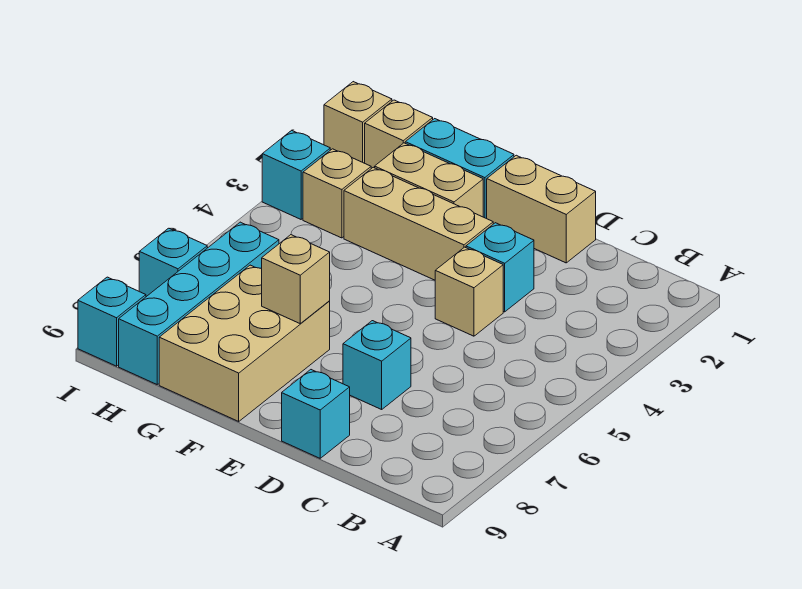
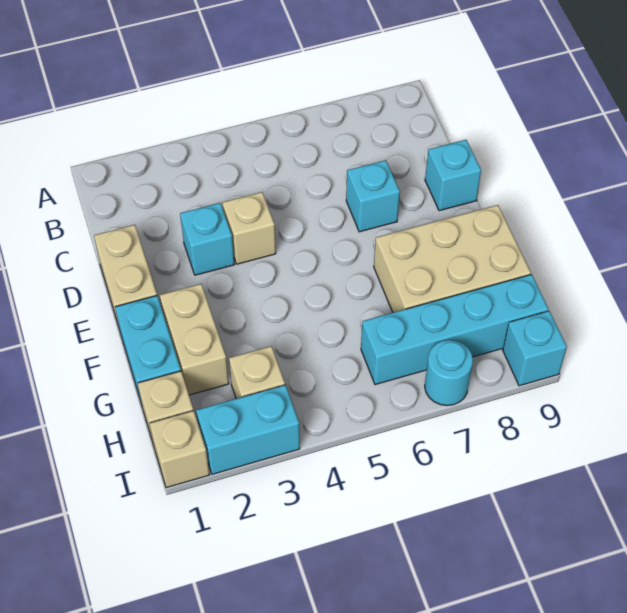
tan 1x3 brick [344,167,493,280] -> none
tan 1x1 brick [262,235,330,323] -> none
cyan 1x1 brick [262,130,330,219] -> cyan 1x2 brick [196,385,300,474]
cyan 1x1 brick [139,228,207,297] -> cyan 1x1 round brick [425,340,473,406]

